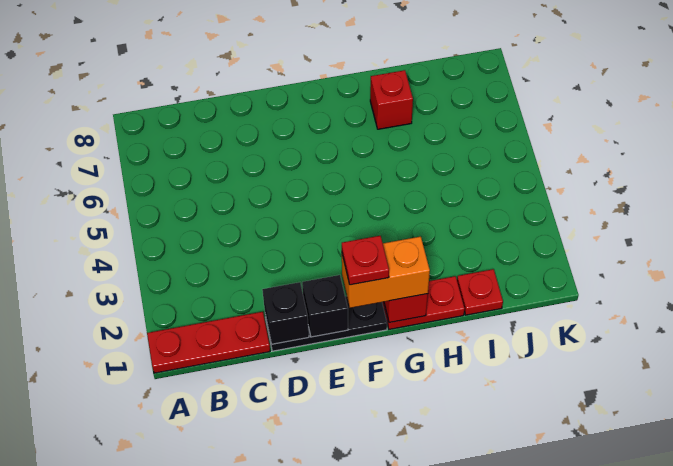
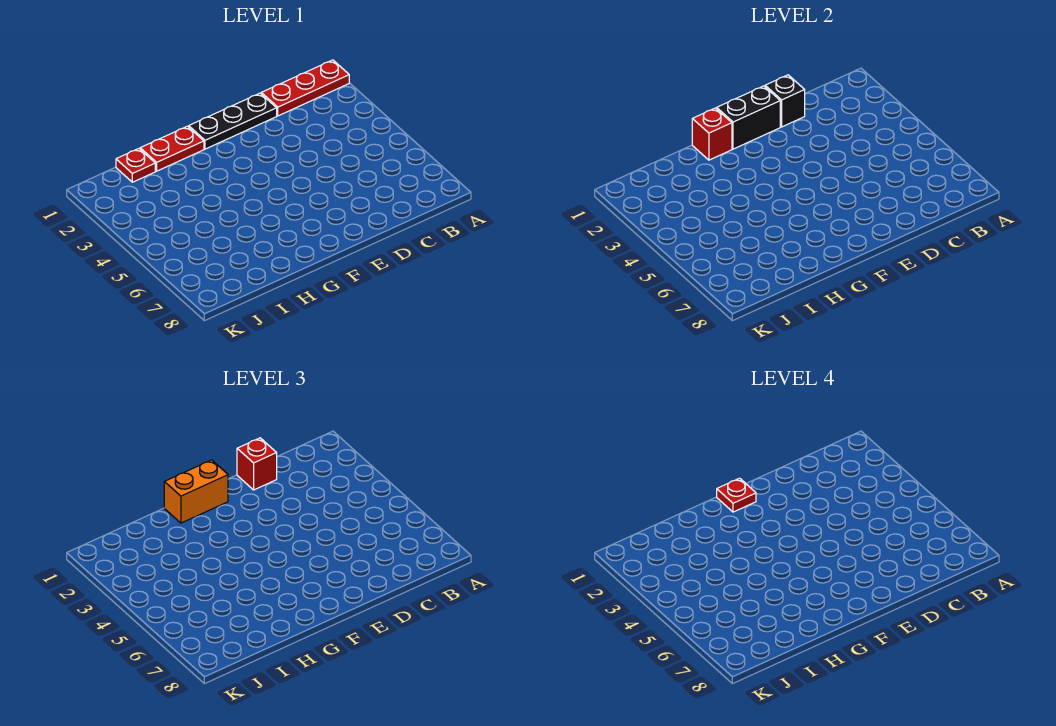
black 1x1 brick [302,275,348,337] -> black 1x2 brick [717,86,780,149]
red 1x1 brick [370,70,413,129] -> red 1x1 brick moved to [237,438,277,490]

